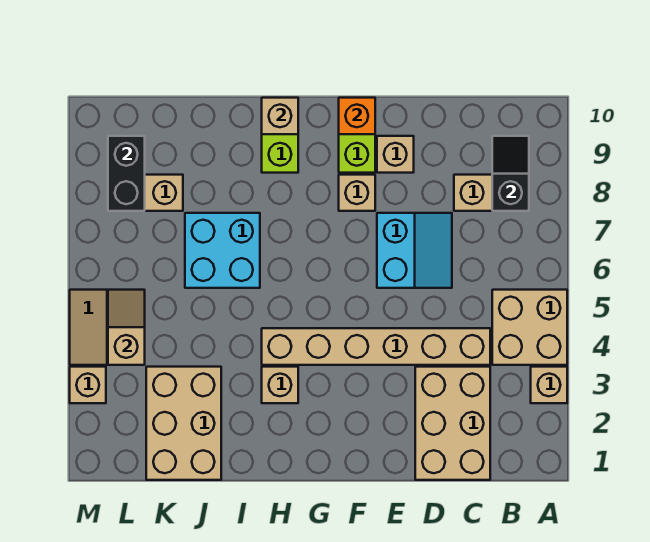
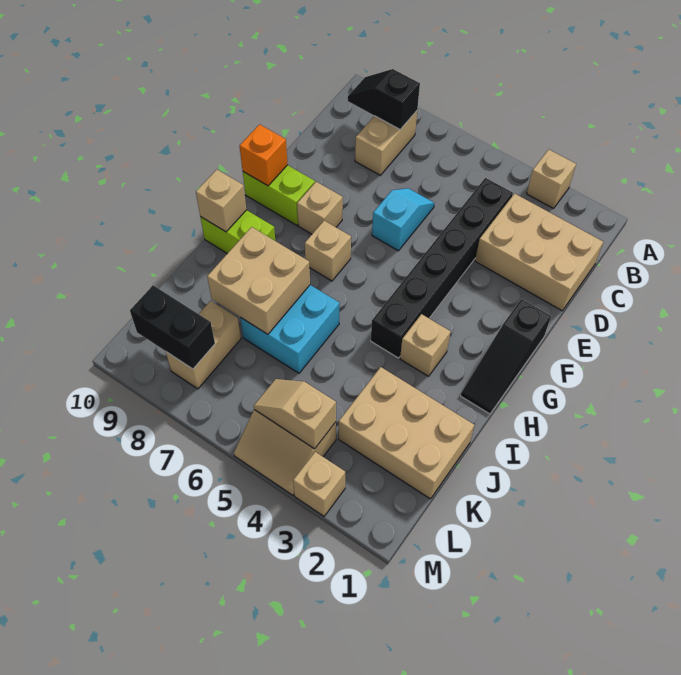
tan 2x2 brick [492,290,567,365] -> tan 2x2 brick moved to [207,227,310,334]
tan 1x6 brick [262,328,490,365] -> black 1x6 brick [371,178,513,358]
cyan 2x2 slope [377,213,452,288] -> cyan 1x2 slope [372,188,435,251]
tan 1x1 brick [377,136,414,173] -> tan 1x1 brick moved to [305,221,351,281]
none -> black 1x3 slope [461,299,551,414]

